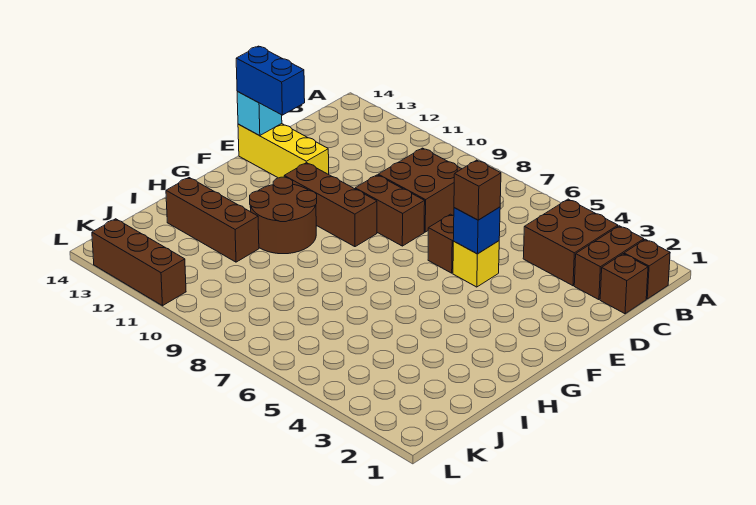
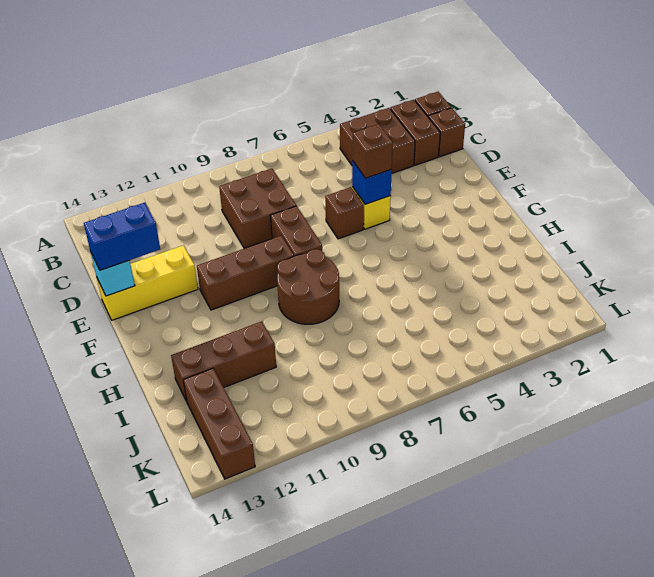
brown 1x2 brick [355,175,425,246] -> brown 1x2 brick turned to [270,206,322,256]
brown 2x2 round brick [250,177,317,254] -> brown 2x2 round brick moved to [277,249,339,324]
brown 1x3 brick [92,219,186,306] -> brown 1x3 brick turned to [183,368,255,479]

